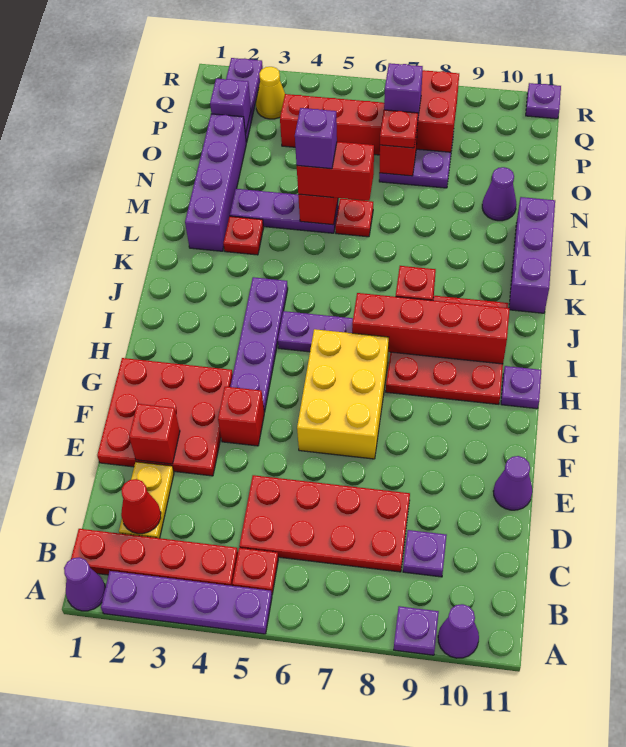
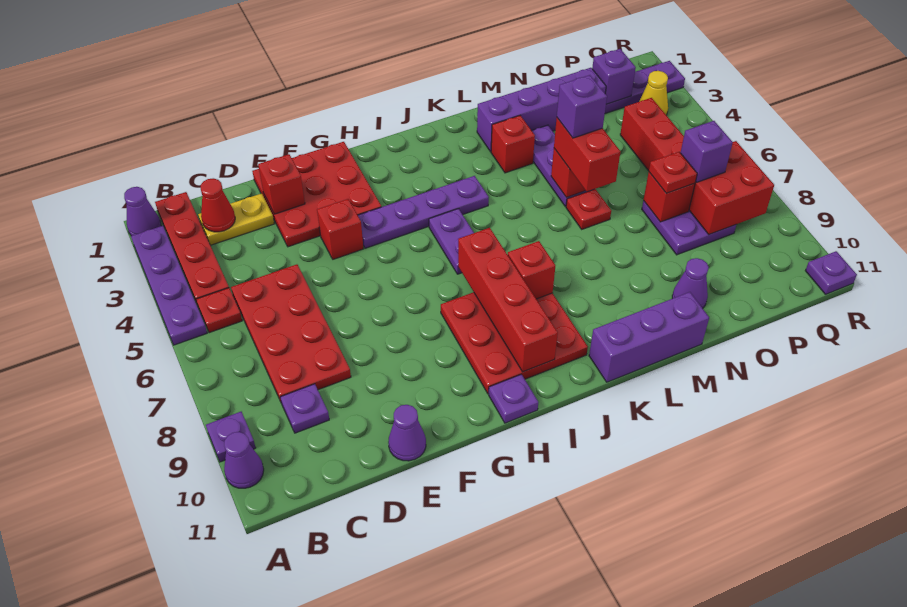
yellow 2x3 brick [297,329,389,459] -> none
red 1x1 plate [223,216,264,255] -> red 1x1 brick [491,116,535,173]

